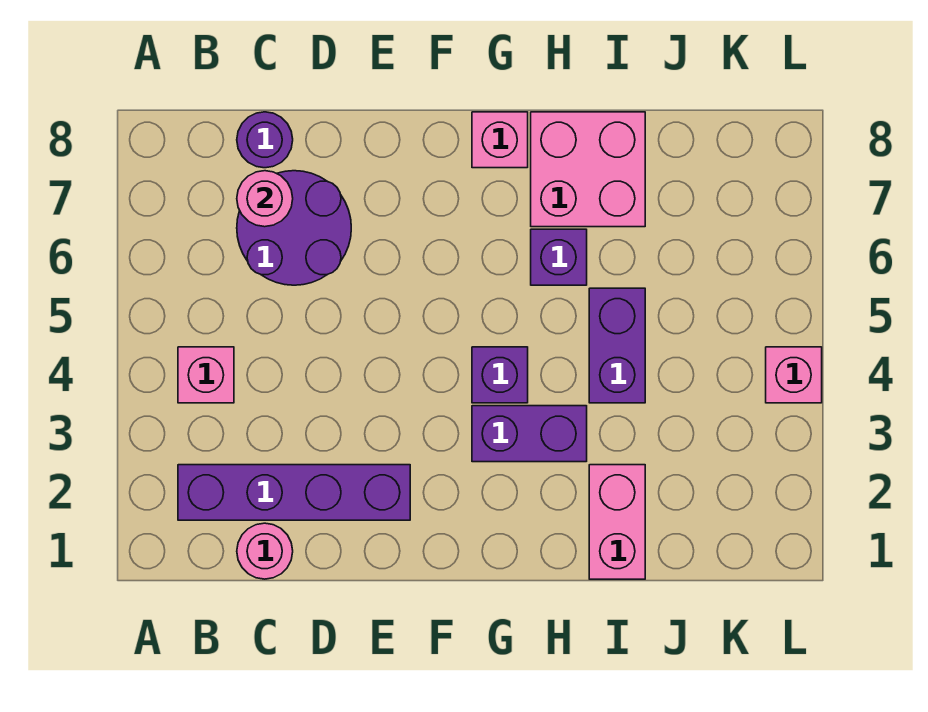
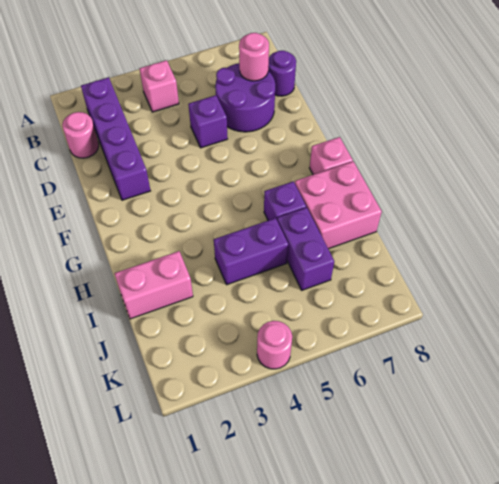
purple 1x2 brick [472,406,587,462] -> purple 1x2 brick moved to [277,207,334,290]
purple 1x1 brick [472,347,528,403] -> purple 1x1 brick moved to [188,95,228,148]
pink 1x1 brick [766,347,822,403] -> pink 1x1 round brick [257,321,292,369]

